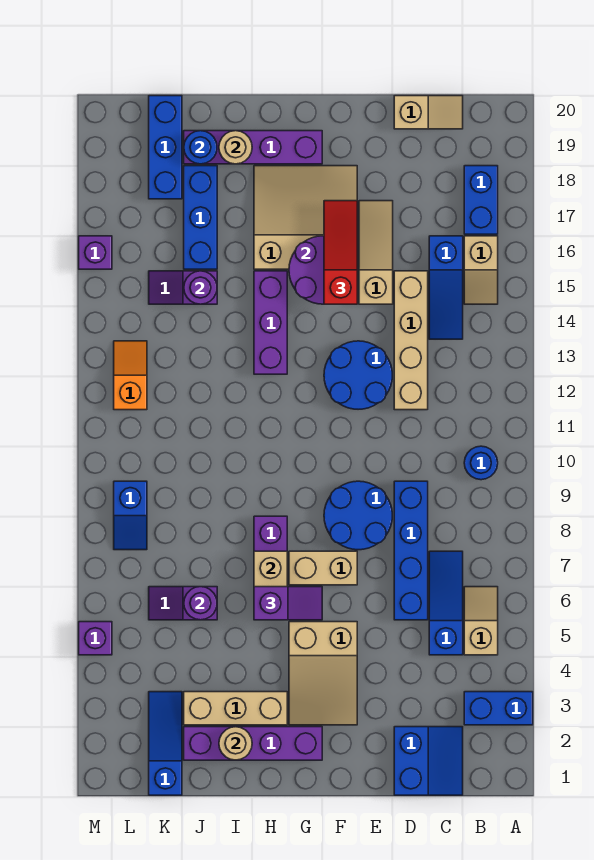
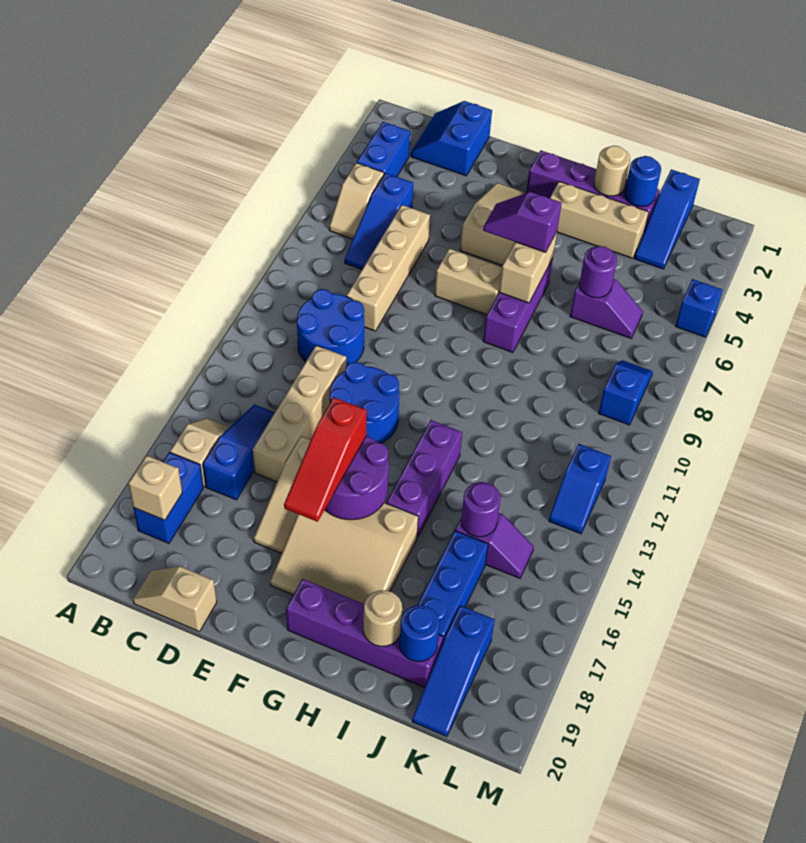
blue 1x2 brick [464,692,533,725] -> blue 1x2 brick turned to [357,122,410,177]
blue 1x1 round brick [464,446,498,480] -> blue 1x1 round brick moved to [624,156,661,206]
none -> tan 1x1 brick [128,455,182,520]
blue 1x4 brick [394,481,428,620] -> tan 1x4 brick [347,205,430,331]
blue 2x2 round brick [324,481,392,550] -> blue 2x2 round brick moved to [297,289,364,367]
blue 1x3 brick [149,96,182,199] -> blue 1x3 slope [412,606,495,737]
orange 1x2 slope [114,341,147,410] -> blue 1x2 slope [549,444,611,534]
purple 1x1 brick [79,622,112,655] -> blue 1x1 brick [676,279,723,337]
purple 1x1 brick [79,236,112,269] -> none

